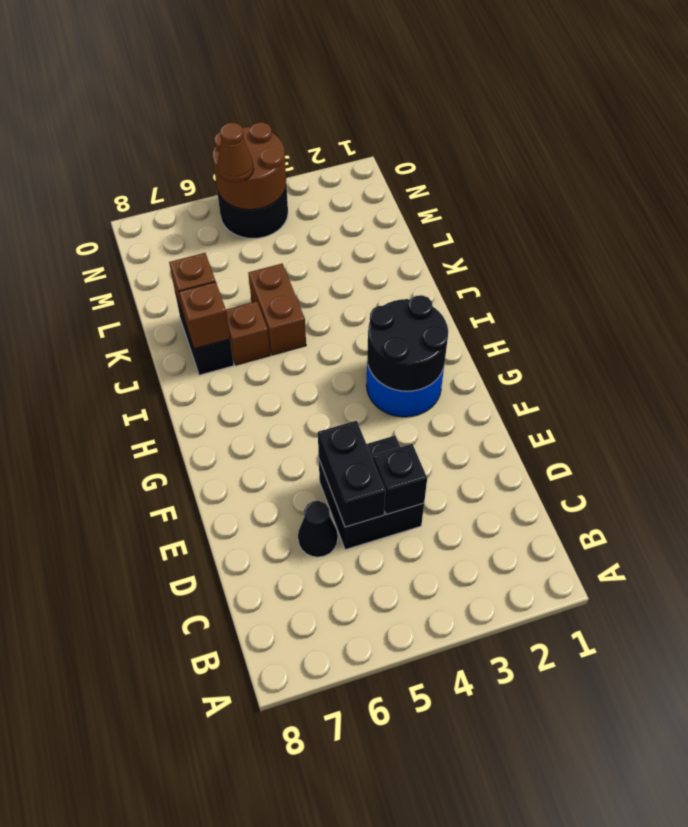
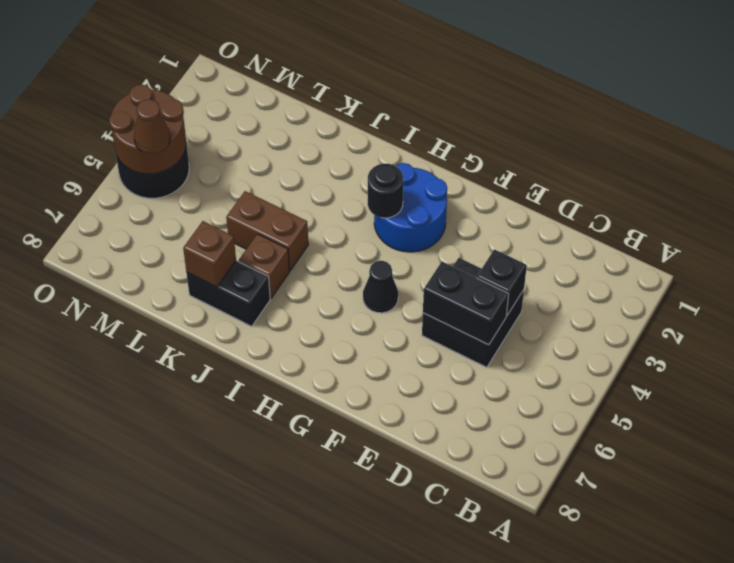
black 1x1 cone [298,501,338,557] -> black 1x1 cone moved to [363,261,398,313]
black 2x2 round brick [367,295,448,391] -> black 1x1 round brick [368,164,403,218]
brown 1x1 brick [179,282,230,349] -> none

